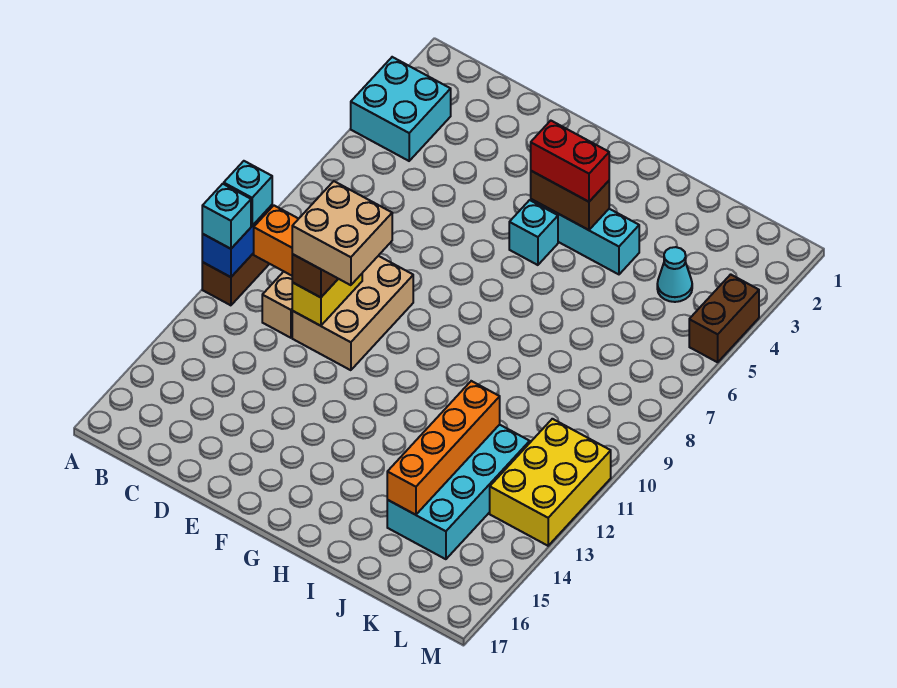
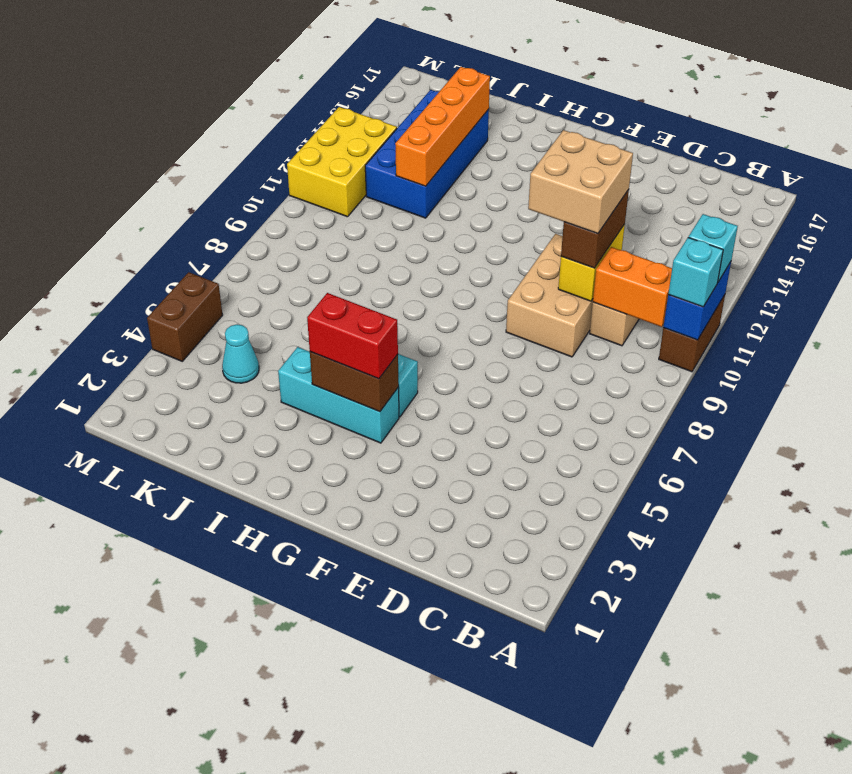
cyan 2x2 brick [351,57,451,161] -> none
cyan 2x4 brick [387,425,530,559] -> blue 2x4 brick [365,90,489,218]

